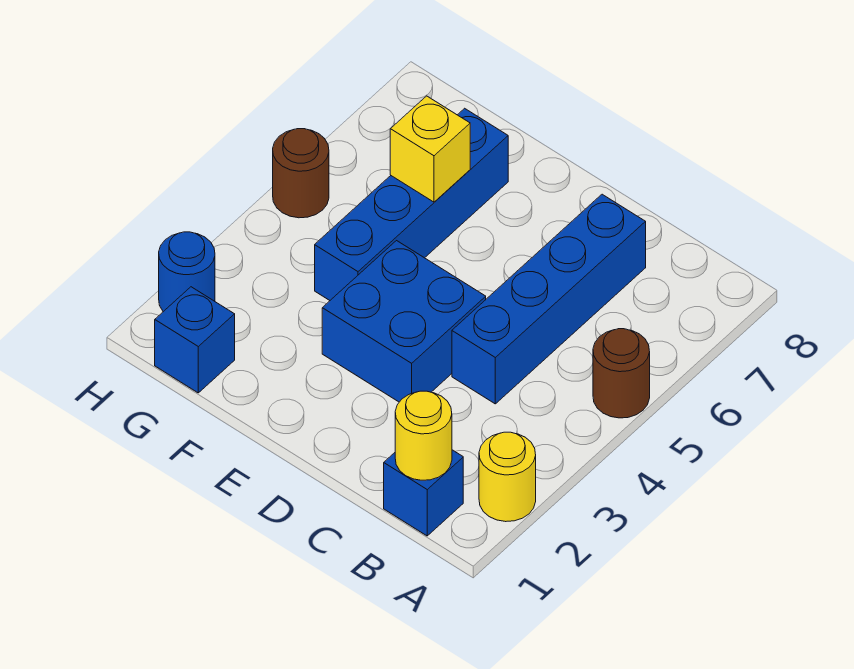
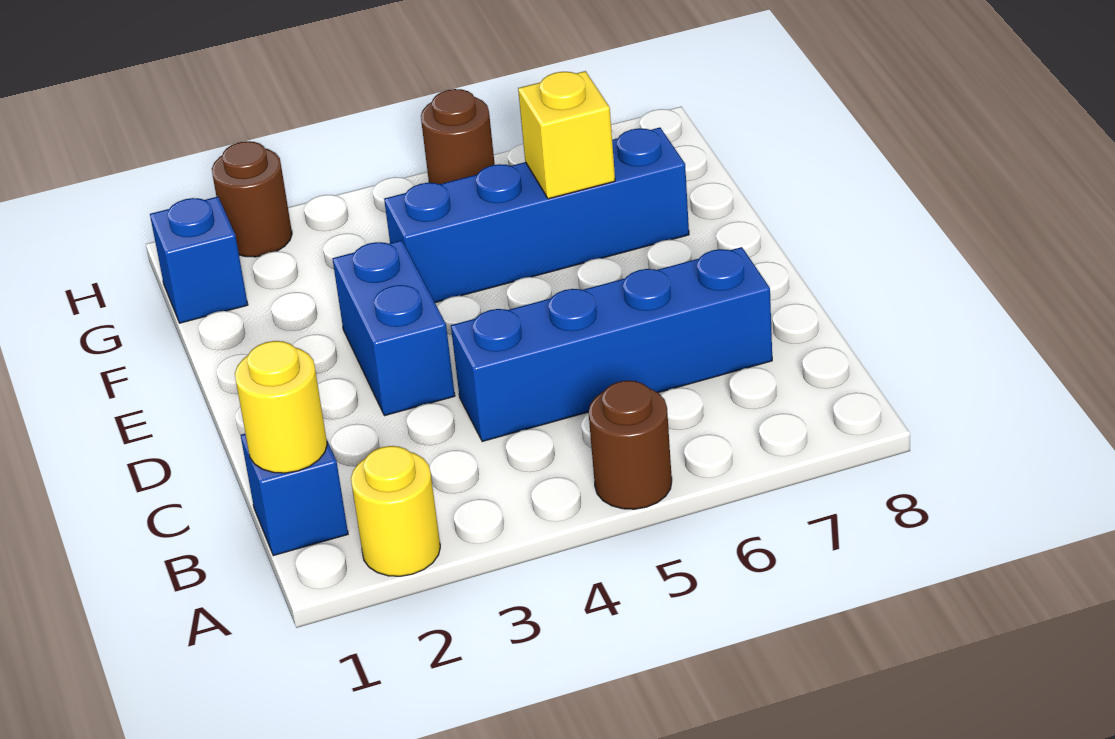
blue 2x2 brick [322,241,486,402] -> blue 1x2 brick [332,240,455,416]
blue 1x1 round brick [159,232,215,312] -> brown 1x1 round brick [212,141,292,257]

